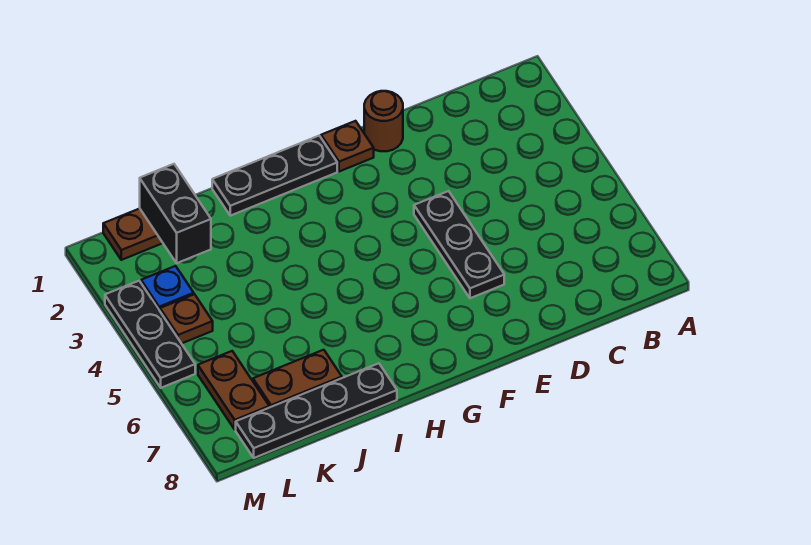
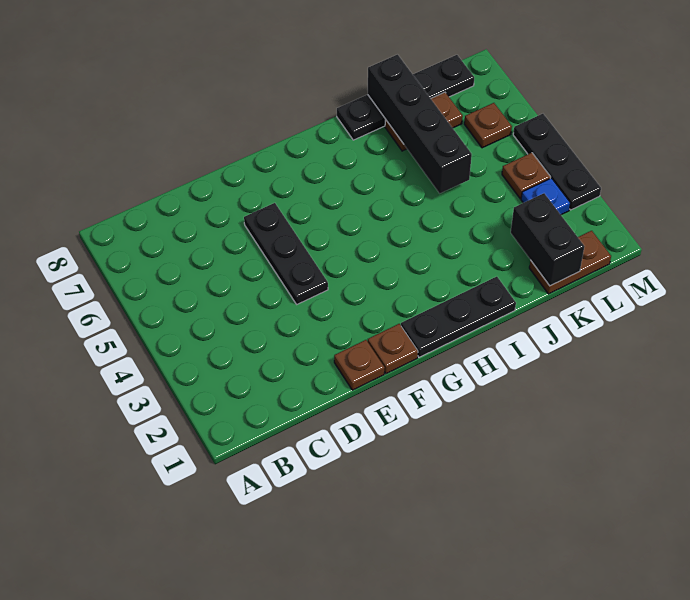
brown 1x1 round brick [364,91,403,151] -> brown 1x1 plate [334,340,385,390]
none -> black 1x4 brick [368,55,472,193]
brown 1x2 plate [198,351,269,430] -> brown 1x1 plate [464,103,512,148]

